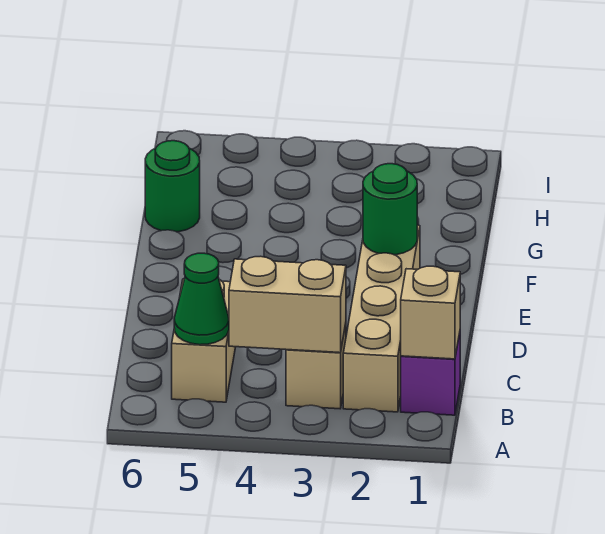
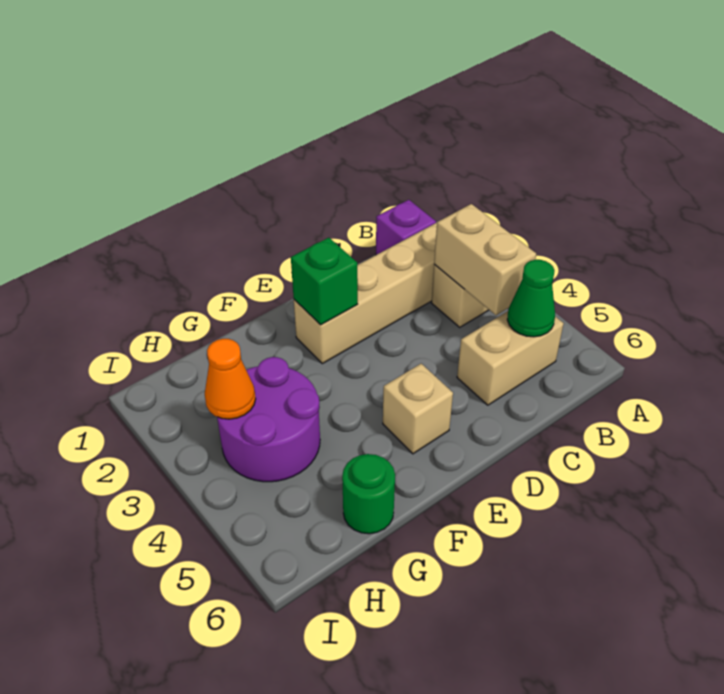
tan 1x1 brick [401,266,460,359] -> tan 1x1 brick moved to [383,364,453,454]
green 1x1 round brick [363,164,417,255] -> green 1x1 brick [291,238,358,325]
none -> purple 2x2 round brick [217,357,320,482]
none -> orange 1x1 cone [205,339,256,419]

